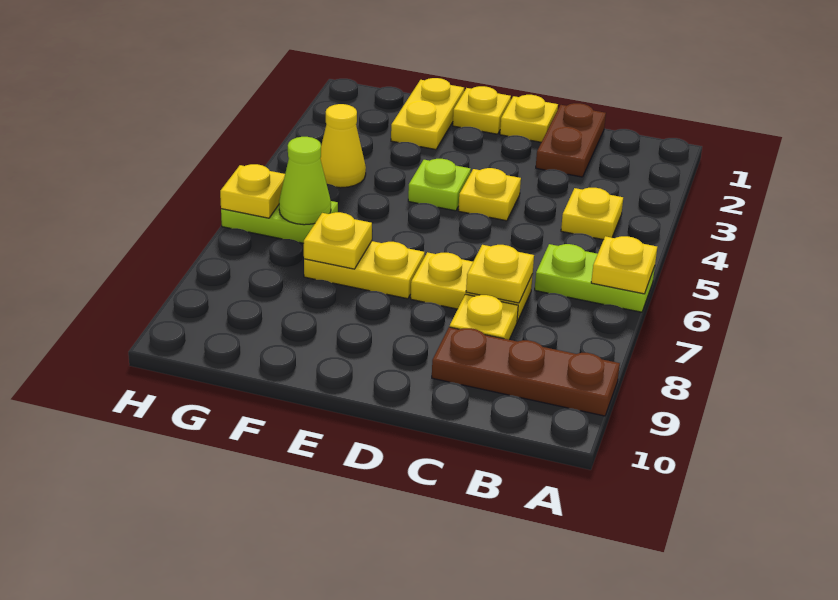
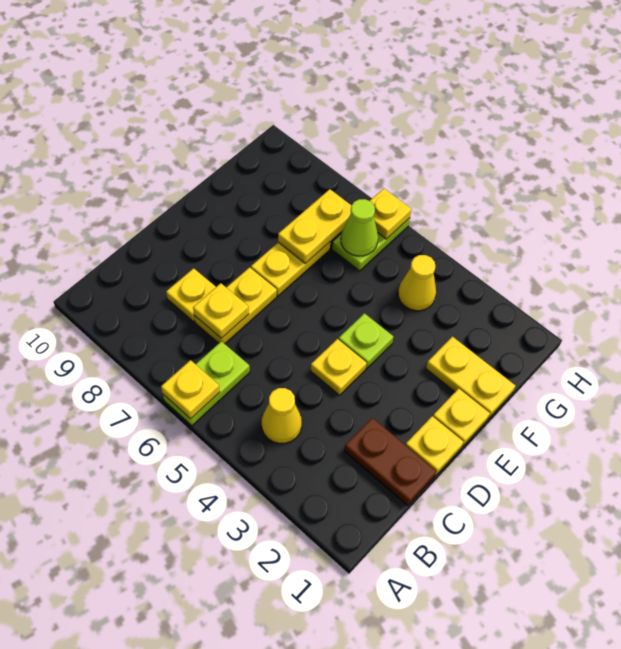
brown 1x3 plate [432,327,620,416] -> none
yellow 1x1 plate [561,187,623,240] -> yellow 1x1 cone [262,388,302,443]
yellow 1x1 plate [304,212,372,269] -> yellow 1x2 plate [278,189,352,264]

